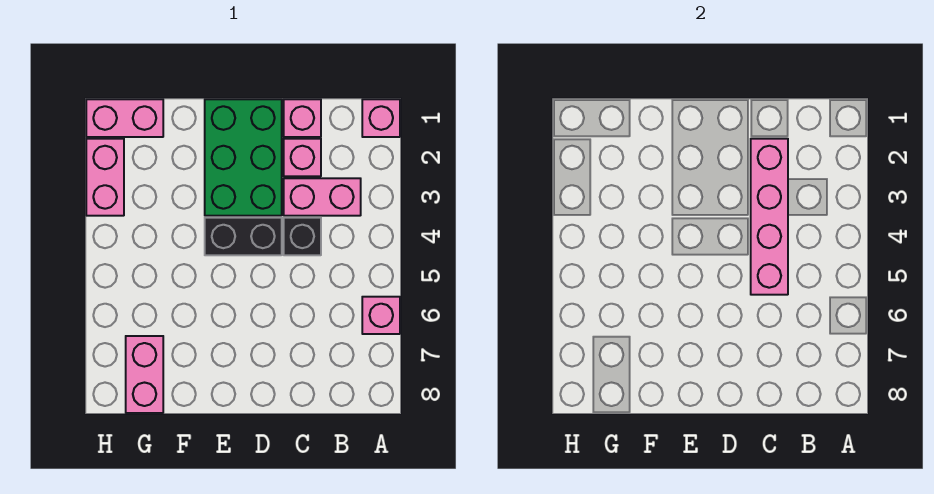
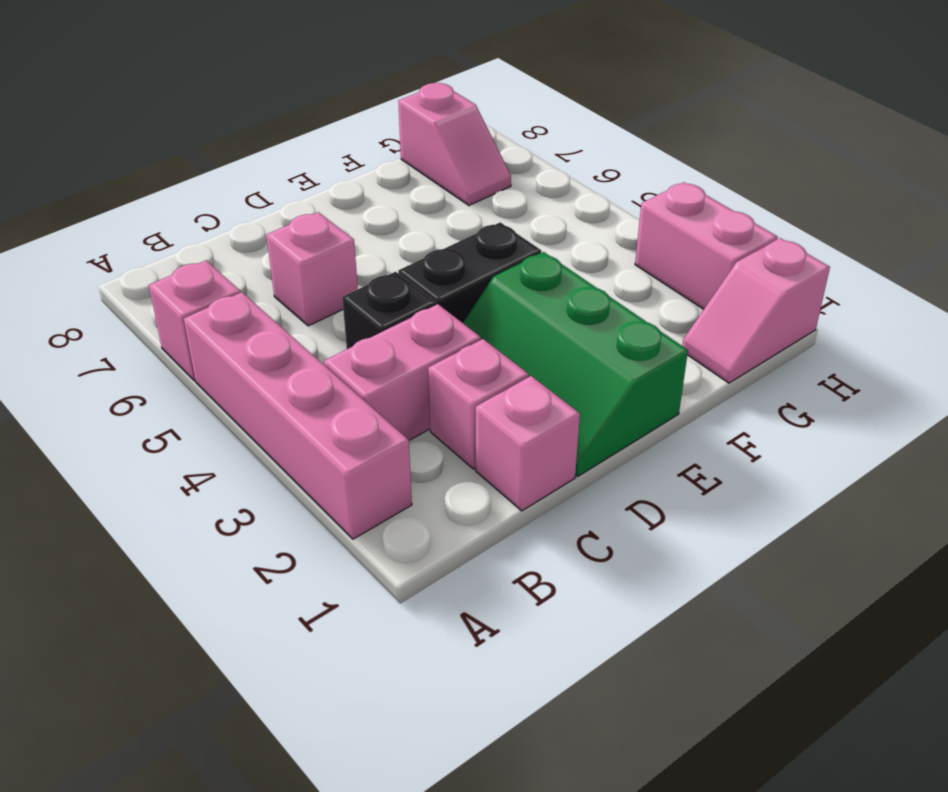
pink 1x1 brick [362,99,400,137] -> pink 1x1 brick moved to [266,212,358,326]
pink 1x4 brick [751,139,788,295] -> pink 1x4 brick moved to [184,292,412,539]
green 2x3 brick [205,99,282,216] -> green 2x3 slope [463,252,688,476]
pink 1x2 brick [86,99,163,137] -> pink 1x2 slope [682,238,830,383]
pink 1x2 brick [126,336,163,413] -> pink 1x2 slope [398,83,511,205]

